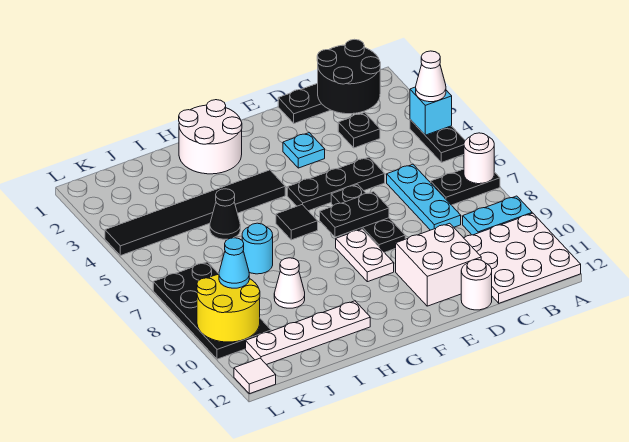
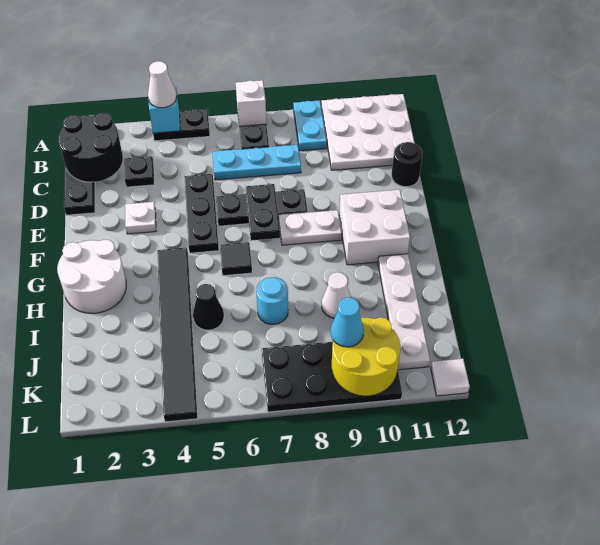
white 1x1 round brick [464,133,494,184] -> white 1x1 brick [236,80,266,126]
white 2x2 brick [396,223,481,306] -> white 2x2 brick moved to [339,190,410,265]
white 1x1 round brick [461,260,492,310] -> black 1x1 round brick [392,142,422,187]
cyan 1x1 plate [283,133,325,168] -> white 1x1 plate [125,202,156,234]

